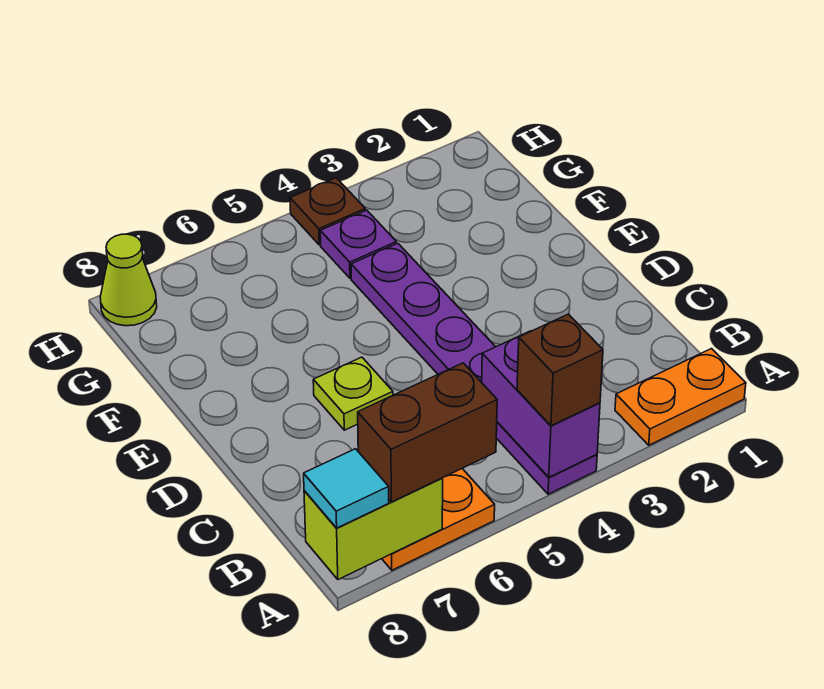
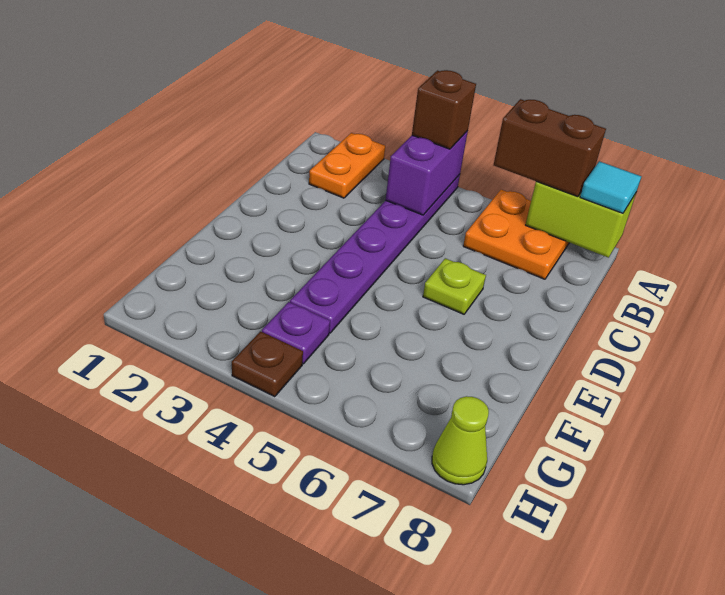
orange 1x2 plate [615,349,746,445] -> orange 1x2 plate turned to [309,133,385,198]

